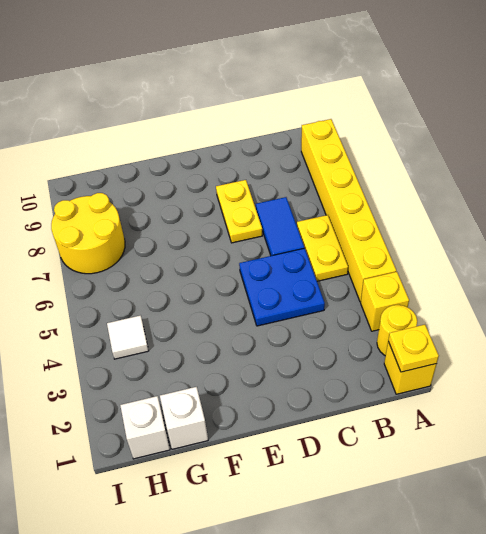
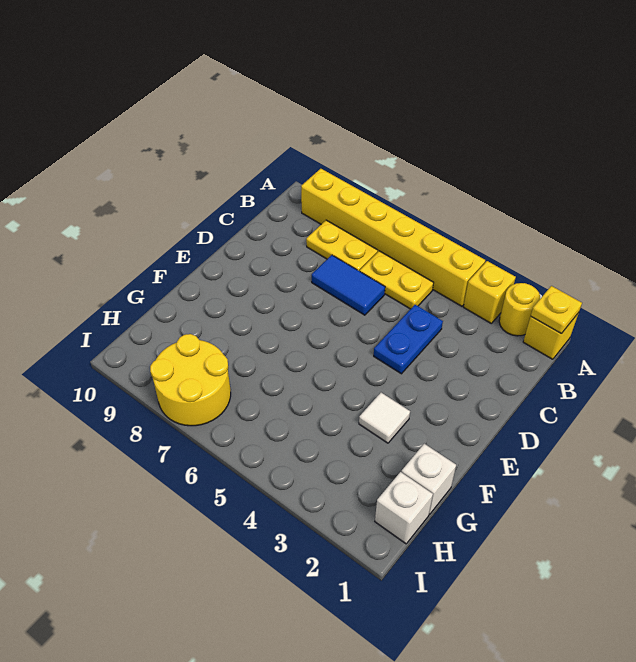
blue 2x2 plate [239,248,325,326] -> blue 1x2 plate [374,305,443,374]
yellow 1x2 plate [216,180,262,243] -> yellow 1x2 plate moved to [306,220,378,271]
white 1x1 tile [107,315,149,359] -> white 1x1 tile moved to [359,393,410,443]

